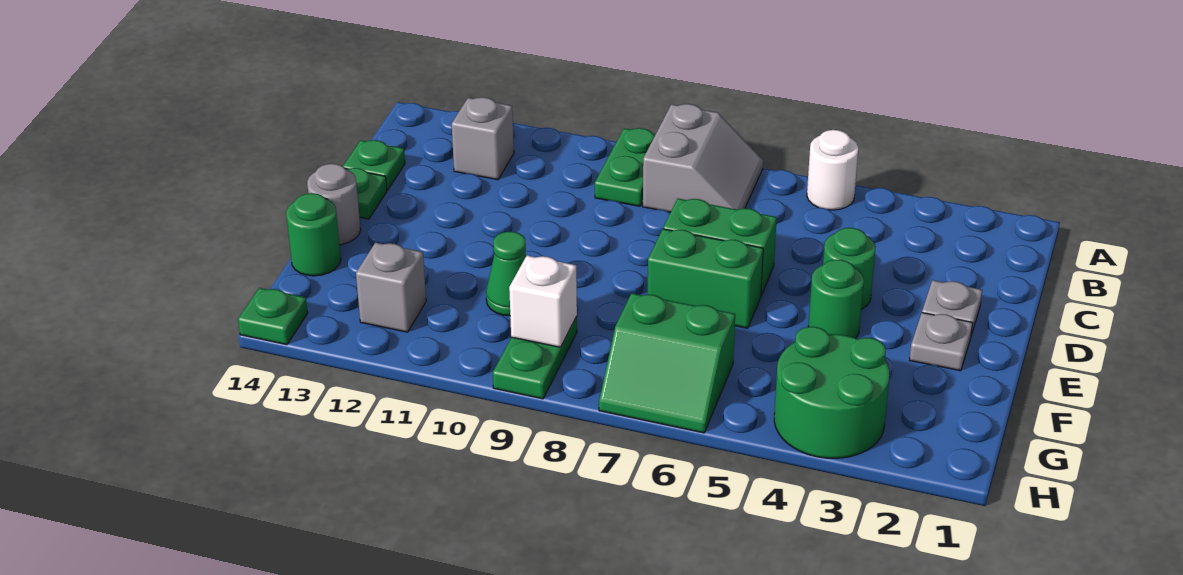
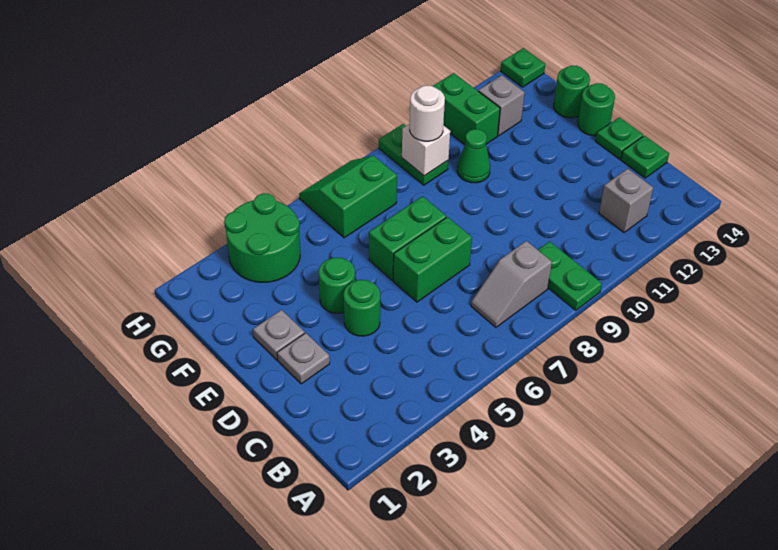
white 1x1 round brick [807,130,858,210] -> white 1x1 round brick moved to [410,85,445,141]
grey 2x2 slope [643,104,763,212] -> grey 1x2 slope [471,241,552,327]
grey 1x1 round brick [307,164,361,245] -> green 1x1 round brick [578,83,615,136]
none -> green 1x2 brick [433,73,500,145]

